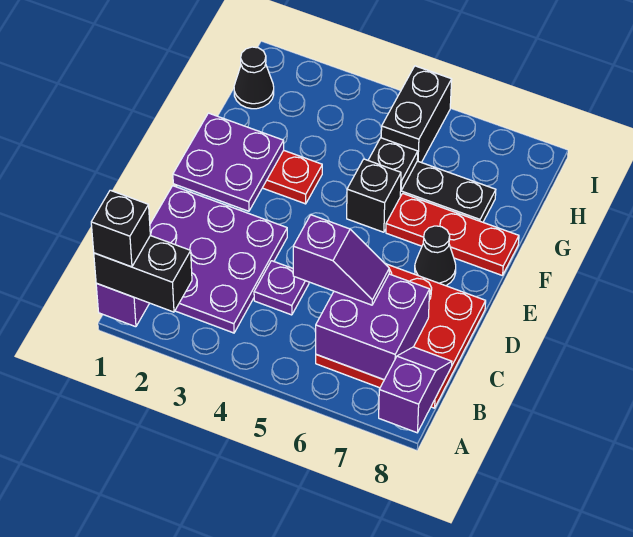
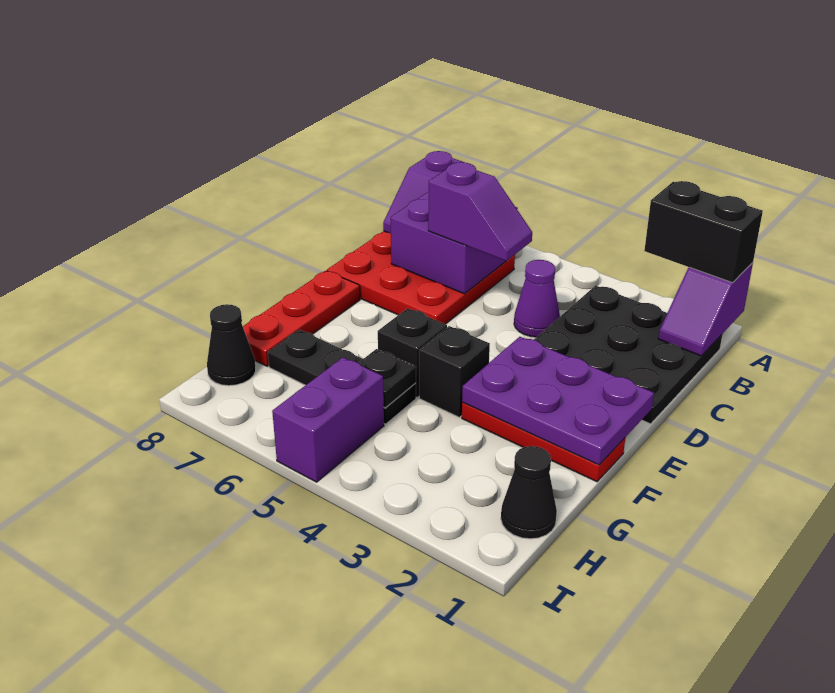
black 1x1 brick [91,190,150,267] -> black 1x1 brick moved to [419,326,490,417]
purple 3x3 plate [150,186,287,333] -> black 3x3 plate [534,286,723,424]
purple 1x1 plate [254,261,309,315] -> purple 1x1 cone [514,260,560,337]
purple 1x2 slope [293,215,389,305] -> purple 1x2 slope turned to [428,162,532,261]
purple 2x2 plate [173,113,284,211] -> purple 2x3 plate [462,337,654,465]
black 1x1 cone [415,226,456,286] -> black 1x1 cone moved to [207,304,256,386]
red 1x3 plate [386,193,519,276] -> red 1x3 plate turned to [243,271,360,366]
black 1x2 brick [381,66,452,162] -> purple 1x2 brick [272,357,384,482]

